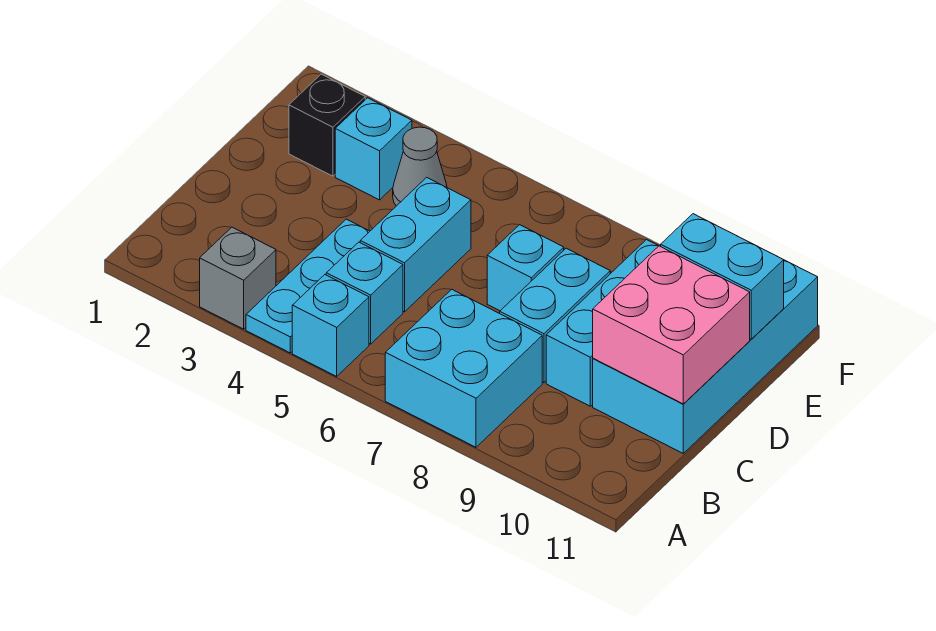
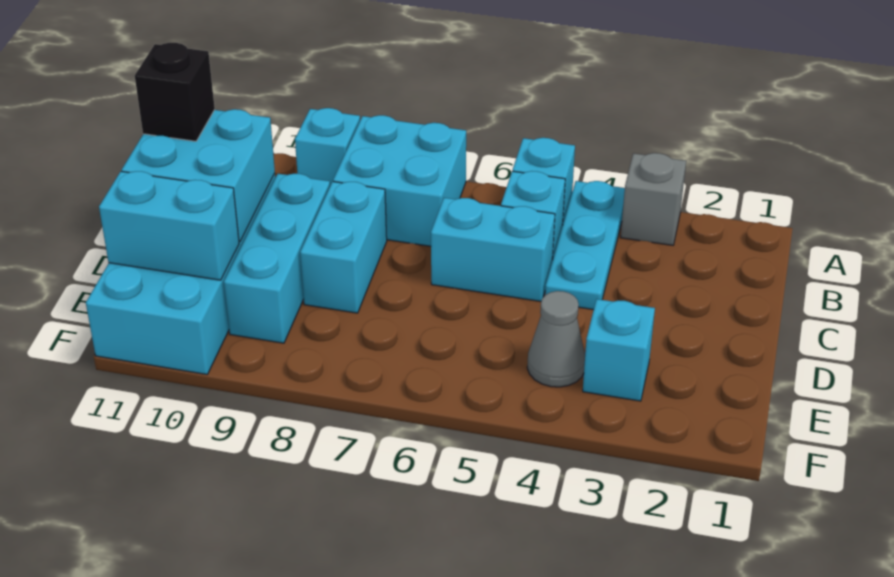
cyan 1x2 brick [360,177,471,312] -> cyan 1x2 brick turned to [431,198,555,301]
pink 2x2 brick [593,246,750,404] -> cyan 2x2 brick [122,109,275,242]
cyan 1x1 brick [487,225,564,311] -> cyan 1x1 brick moved to [295,108,360,186]
black 1x1 brick [289,74,365,176] -> black 1x1 brick moved to [135,43,215,141]

